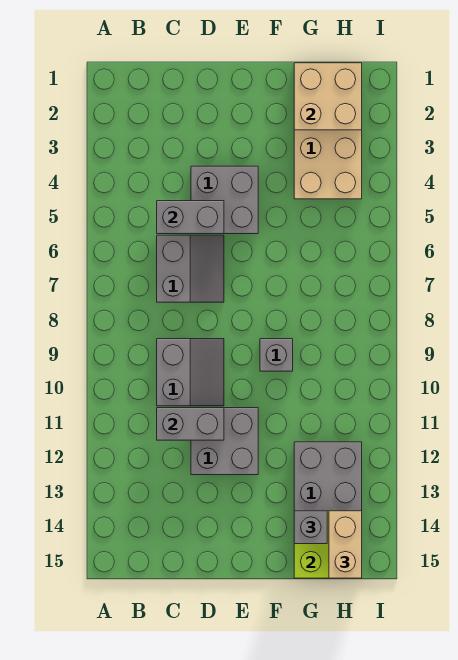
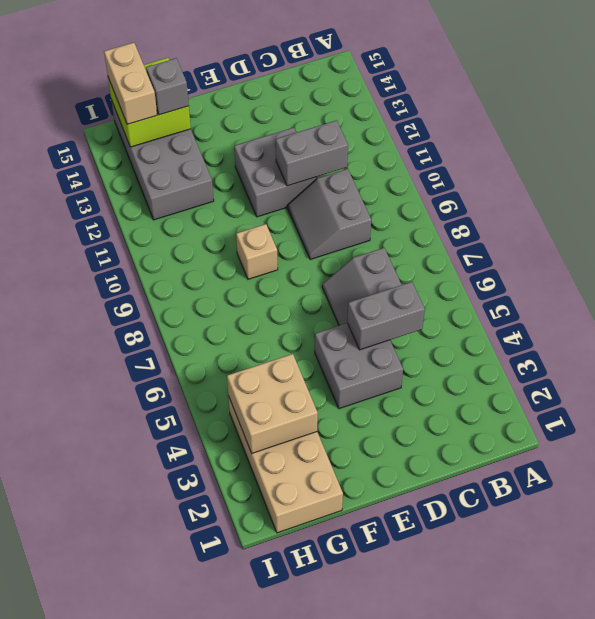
grey 1x1 brick [260,339,293,371] -> tan 1x1 brick [236,224,278,279]
tan 2x2 brick [294,63,362,130] -> tan 2x2 brick moved to [227,354,318,453]

